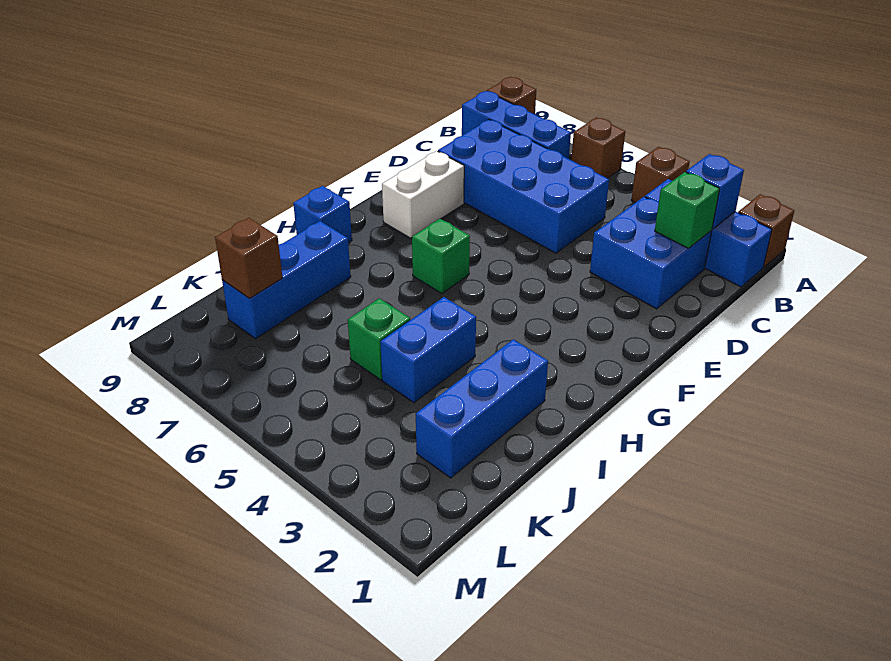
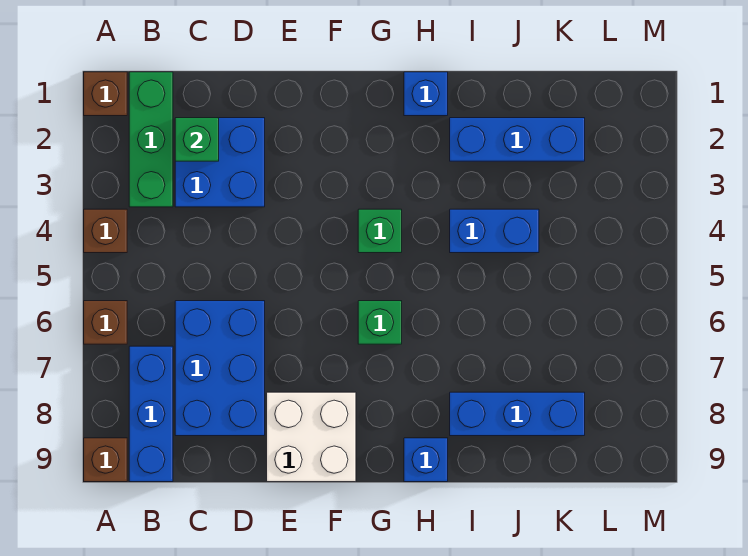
blue 1x3 brick [645,179,772,287] -> green 1x3 brick [129,72,173,207]
blue 1x1 brick [686,154,744,229] -> blue 1x1 brick moved to [404,72,448,116]
blue 2x4 brick [438,120,609,253] -> blue 2x3 brick [175,301,265,436]
white 1x2 brick [382,151,464,238] -> white 2x2 brick [267,392,356,482]
green 1x1 brick [348,298,410,380] -> green 1x1 brick moved to [358,209,402,253]
brown 1x1 brick [215,218,283,298] -> none

